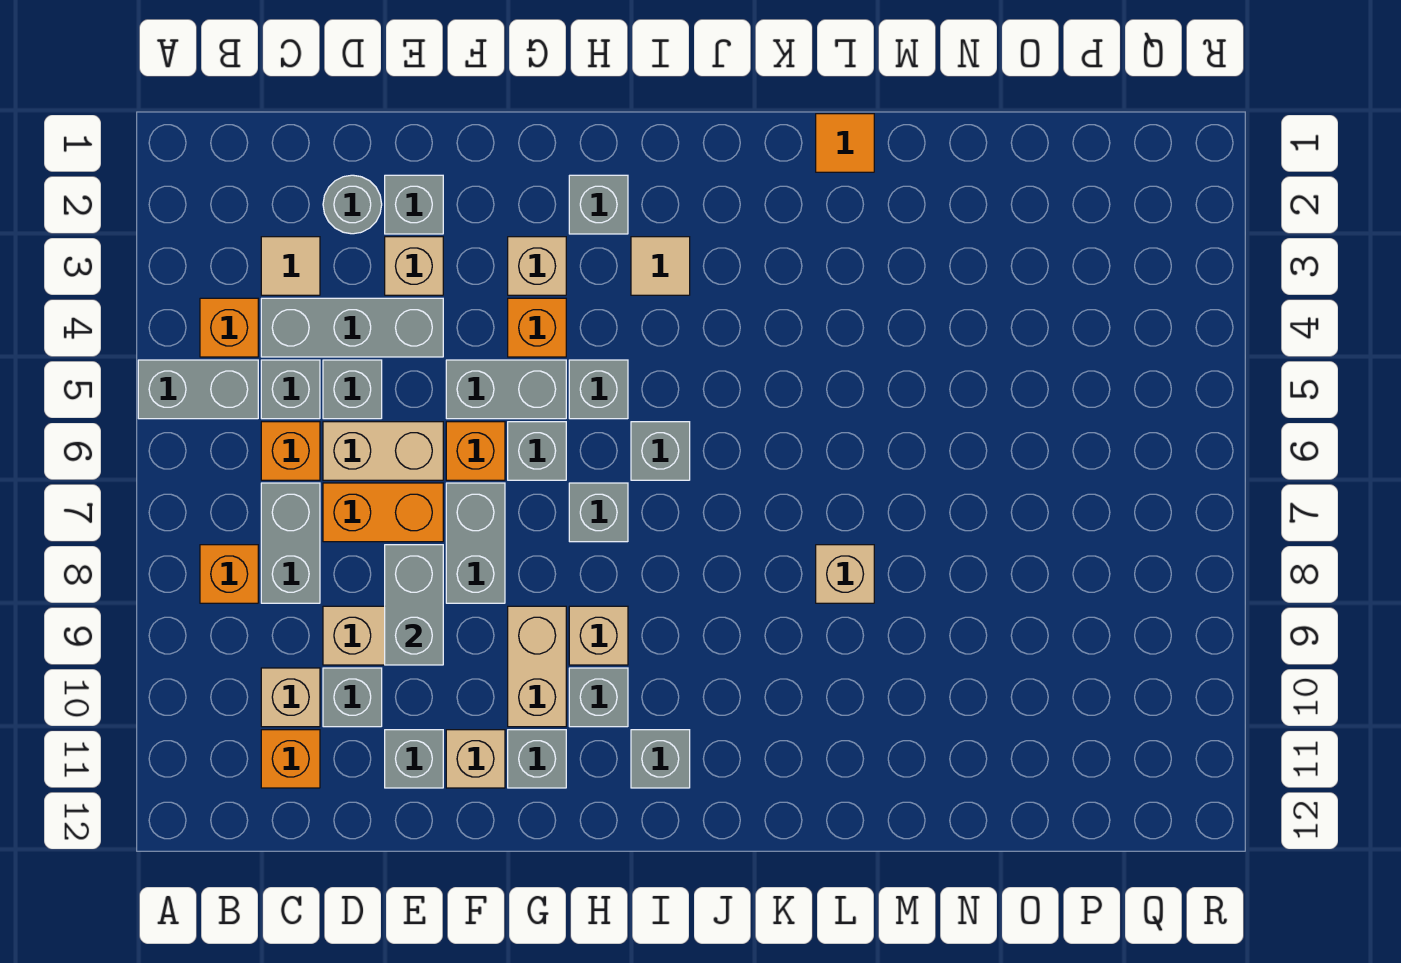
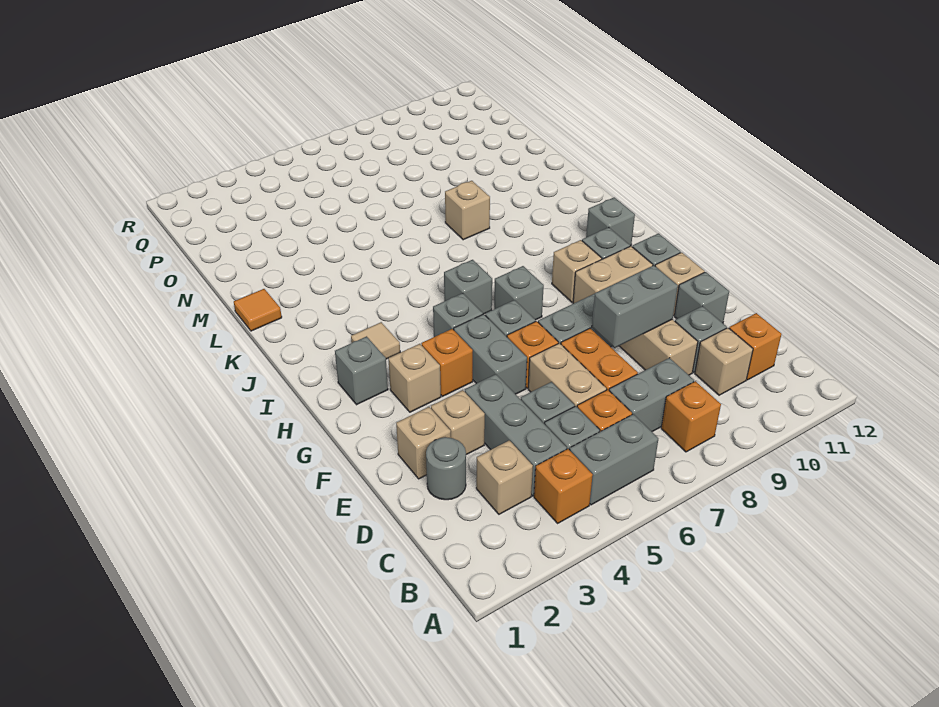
grey 1x2 brick [138,360,258,419] -> grey 1x2 brick turned to [570,414,658,505]
tan 1x1 tile [261,237,320,295] -> tan 1x1 brick [476,440,533,514]
grey 1x1 brick [385,175,443,234] -> tan 1x1 brick [396,407,451,479]

